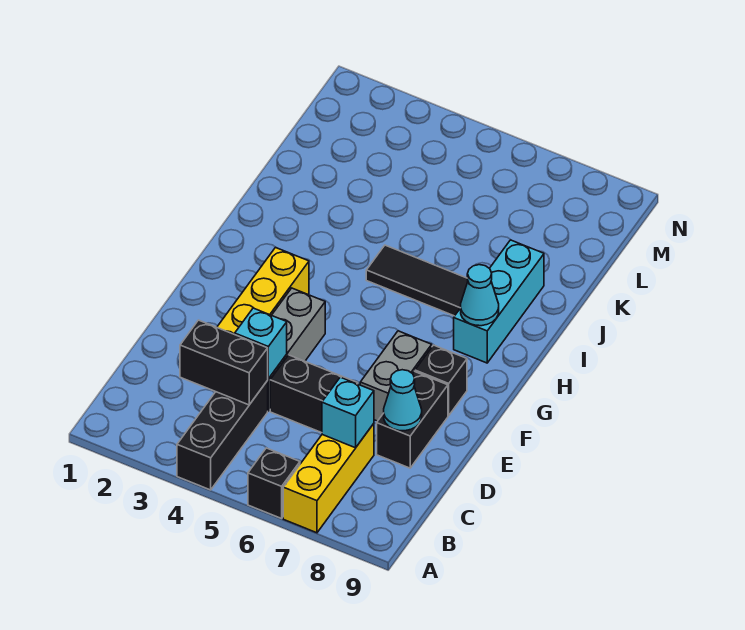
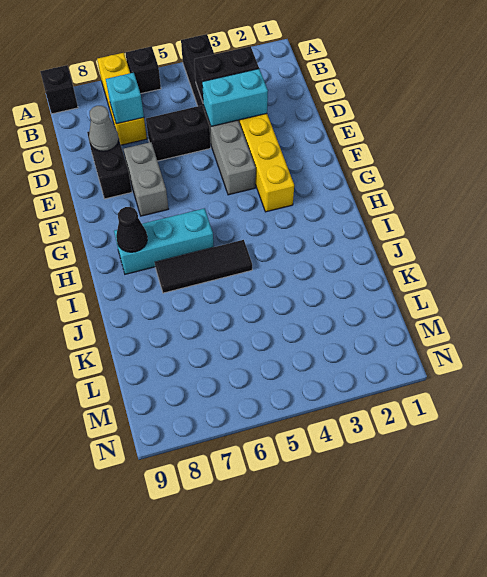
cyan 1x1 brick [235,308,287,379] -> cyan 1x2 brick [202,69,268,126]
cyan 1x1 cone [384,370,422,431] -> grey 1x1 cone [89,106,119,151]
black 1x1 brick [415,345,467,416] -> black 1x1 brick moved to [40,65,78,114]
cyan 1x3 brick [454,240,544,363] -> cyan 1x3 brick turned to [114,208,214,274]
cyan 1x1 cone [461,265,499,326] -> black 1x1 cone [116,207,147,252]

